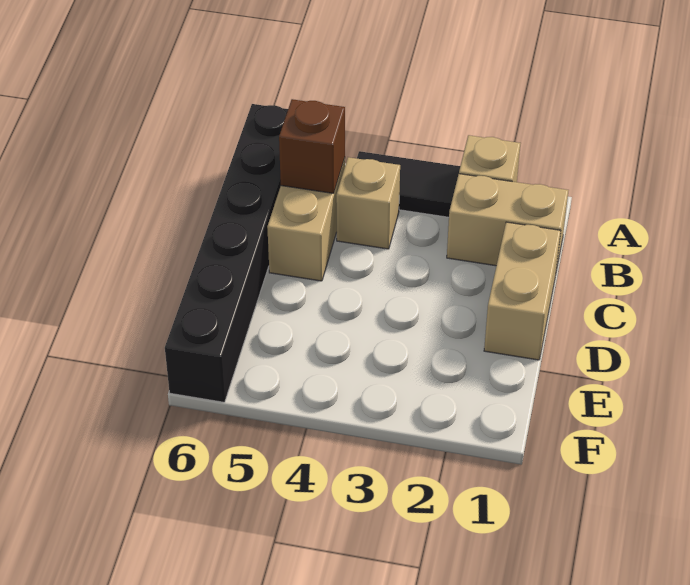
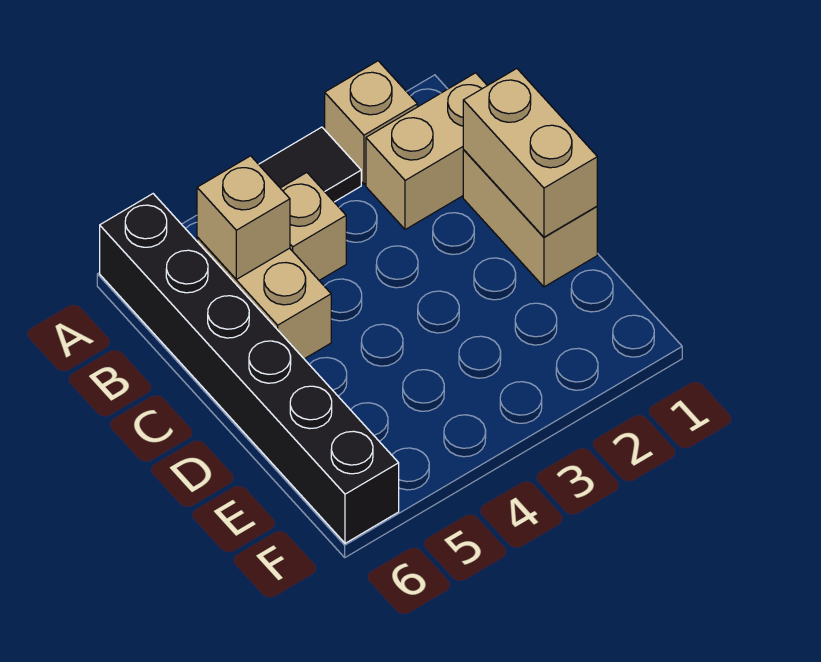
brown 1x1 brick [279,99,345,193] -> tan 1x1 brick [197,156,290,279]
none -> tan 1x2 brick [463,69,597,237]

